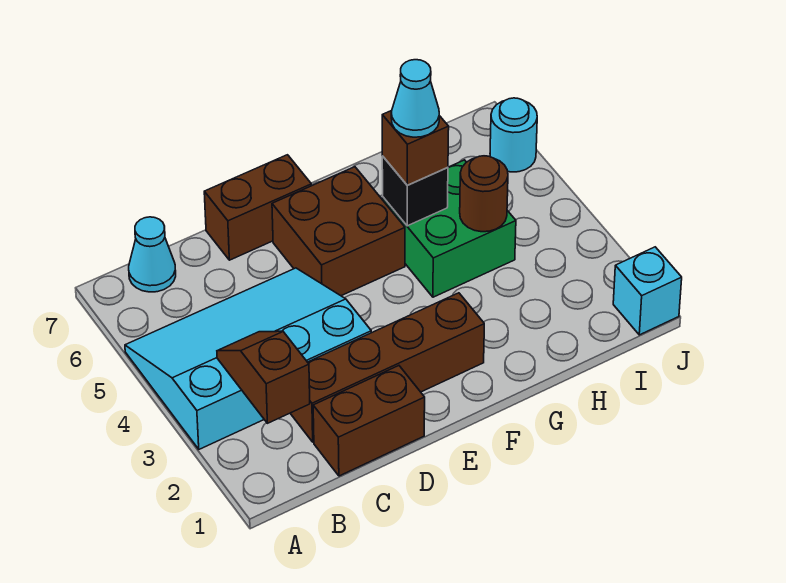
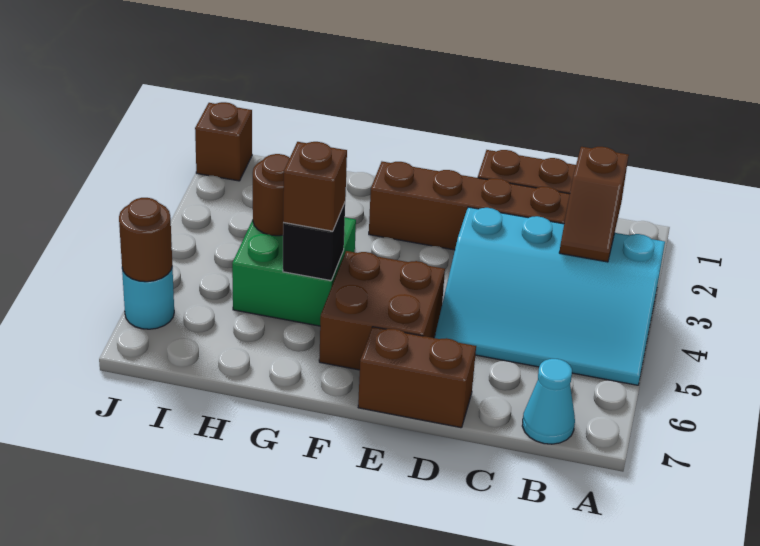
cyan 1x1 cone [391,60,439,137] -> none
cyan 1x1 brick [613,247,682,335] -> brown 1x1 brick [195,102,252,181]
none -> brown 1x1 round brick [119,198,172,282]

